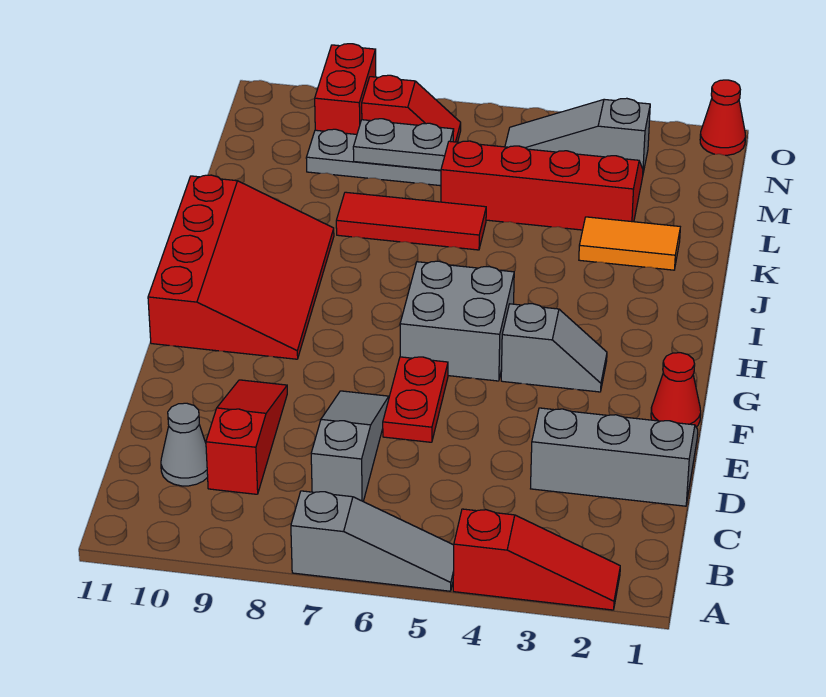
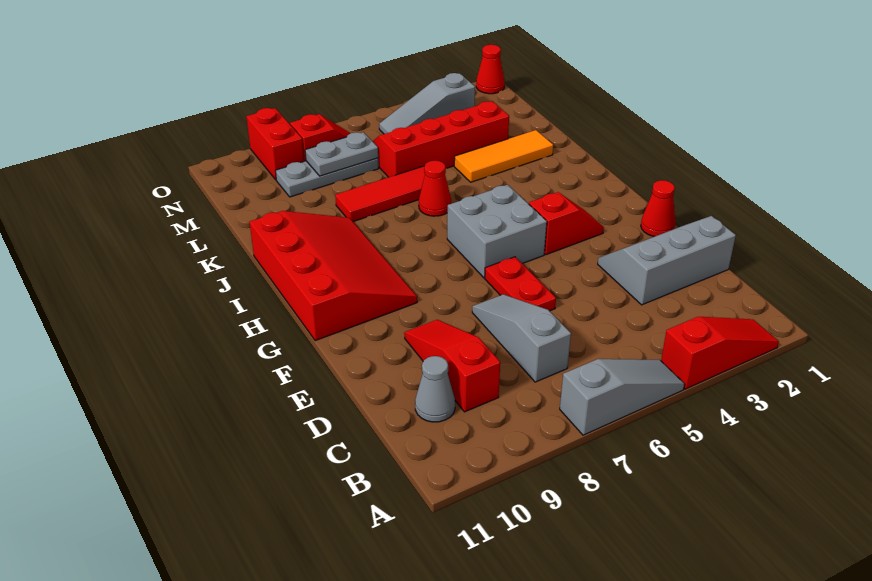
grey 1x2 slope [501,304,607,392] -> red 1x2 slope [529,192,604,255]
none -> red 1x1 cone [419,161,451,216]
orange 1x2 tile [579,217,680,270] -> orange 1x3 tile [454,130,553,182]

